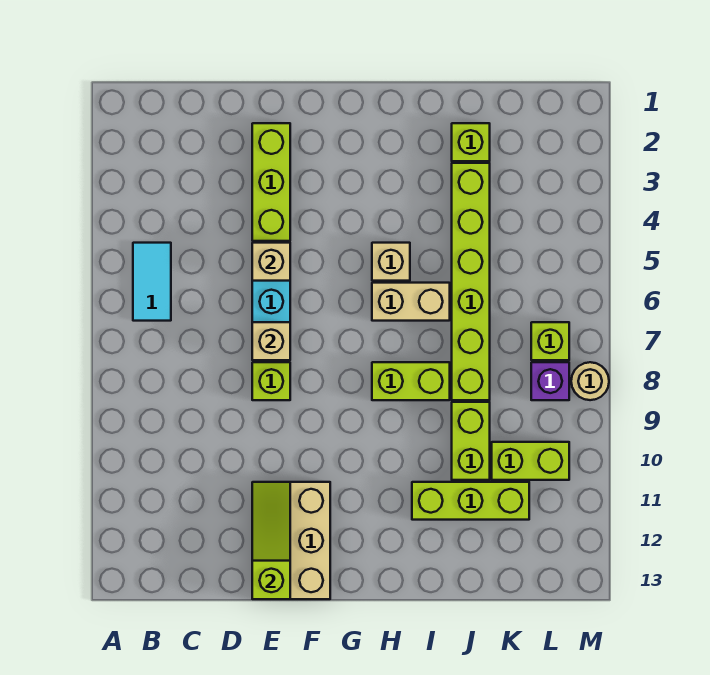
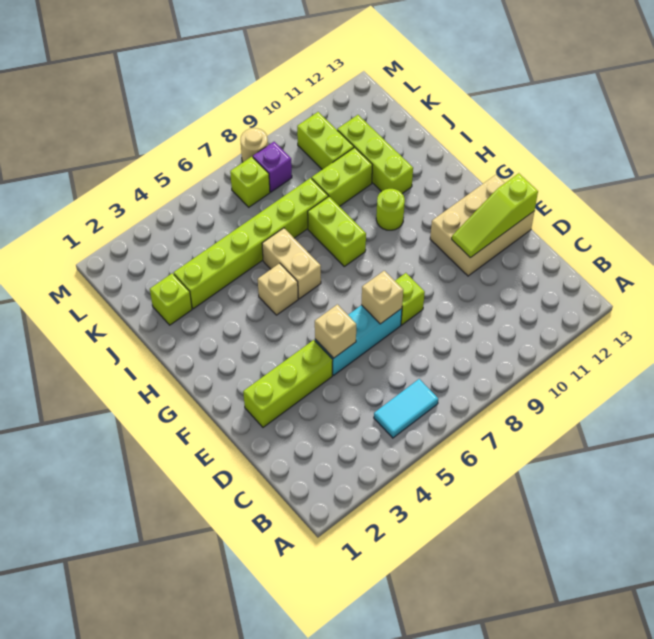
none -> lime 1x1 round brick [376,189,405,230]

